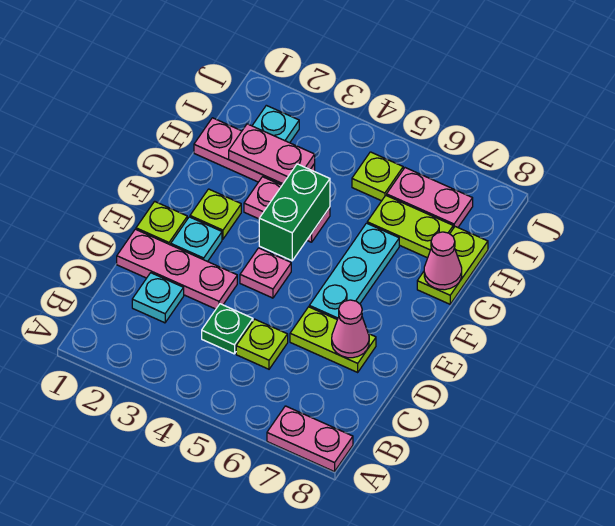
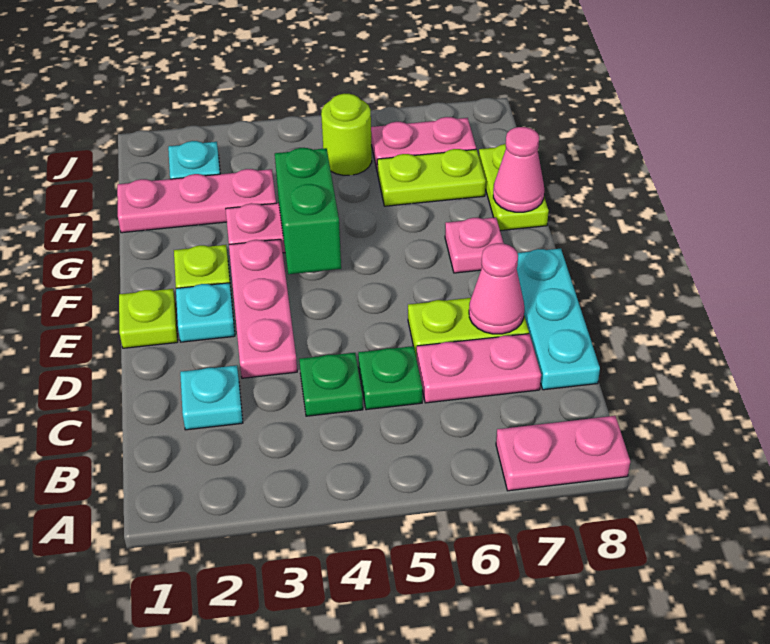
lime 1x1 plate [236,319,288,369] -> green 1x1 plate [358,346,423,410]
pink 1x3 plate [117,229,237,309] -> pink 1x3 plate turned to [229,239,297,378]
pink 1x1 plate [240,248,291,298] -> pink 1x1 plate moved to [445,217,504,273]
cyan 1x3 plate [309,223,399,320] -> cyan 1x3 plate moved to [517,249,600,390]
pink 1x2 plate [229,124,315,184] -> pink 1x2 plate moved to [417,334,541,403]
lime 1x1 plate [352,152,403,201] -> lime 1x1 round brick [321,94,372,175]

